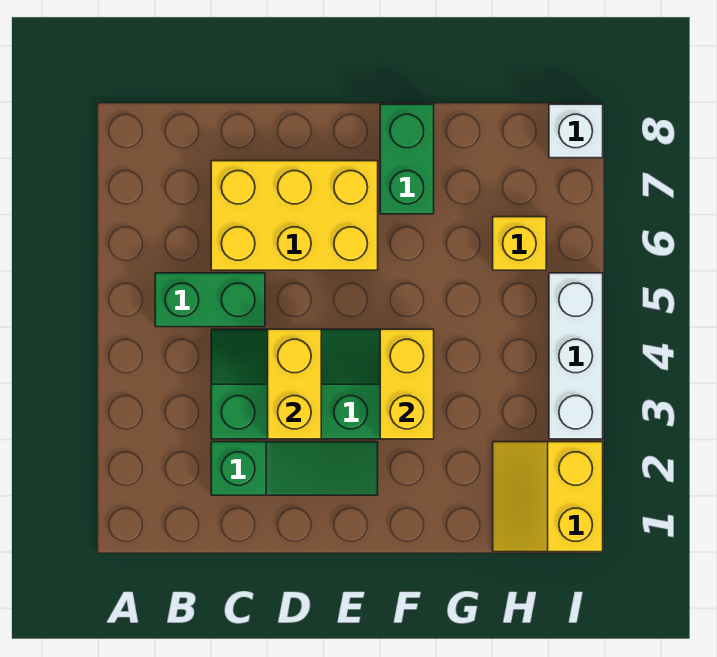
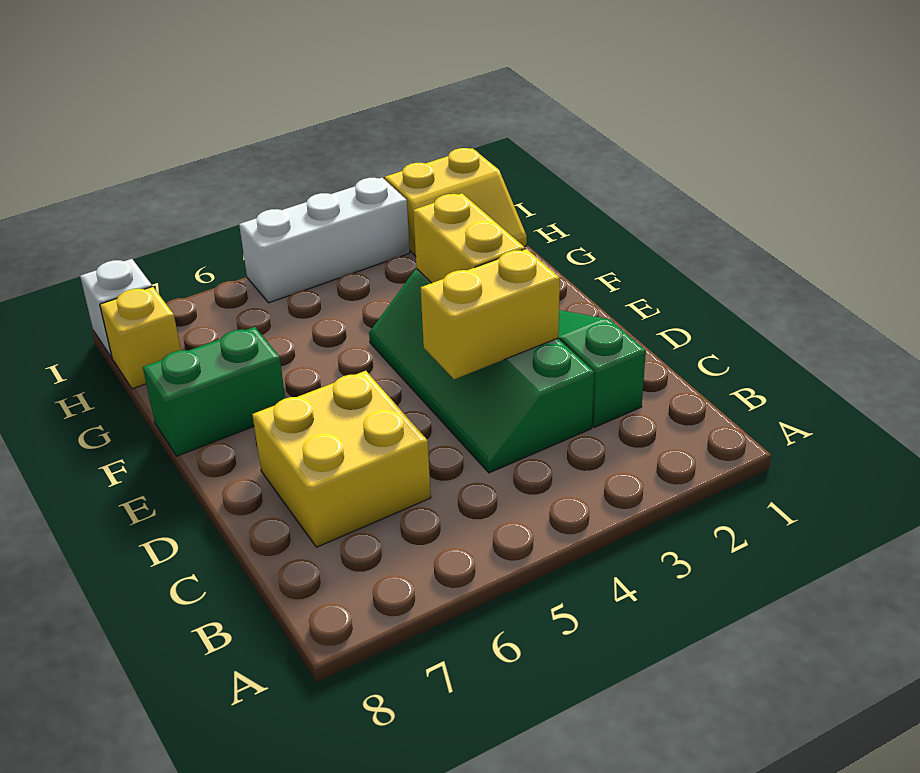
green 1x2 brick [155,273,265,327] -> none
yellow 2x3 brick [211,161,378,270] -> yellow 2x2 brick [252,371,431,547]
yellow 1x2 brick [380,329,434,439] -> yellow 1x2 brick turned to [413,193,525,283]
yellow 1x1 brick [493,217,546,270] -> yellow 1x1 brick moved to [100,287,181,389]

